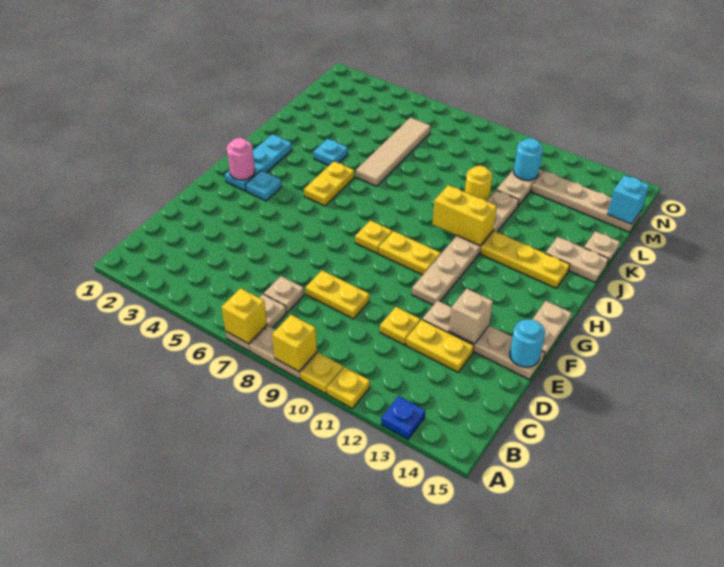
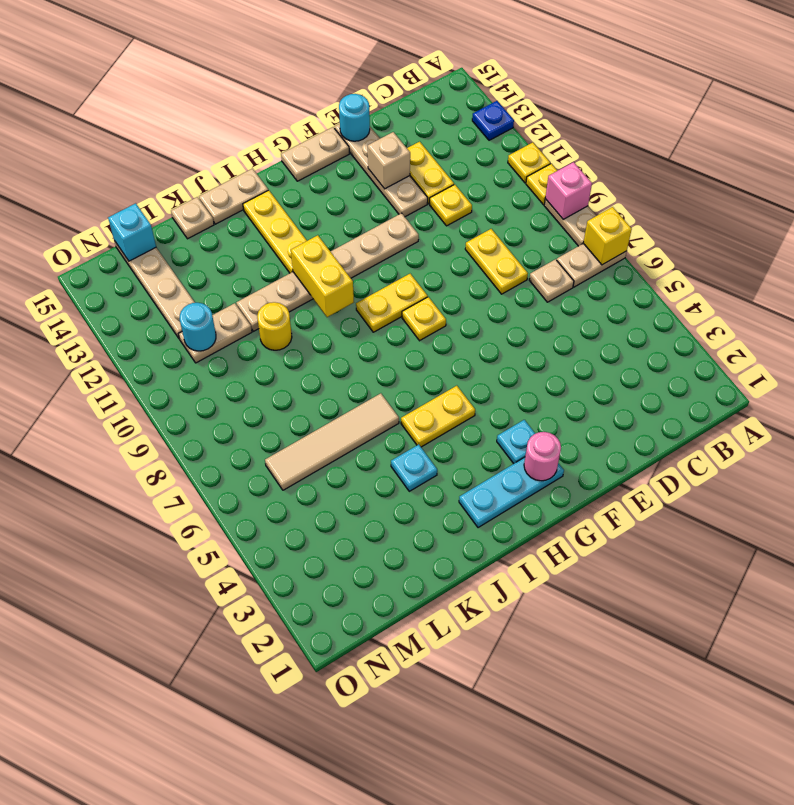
yellow 1x1 brick [272,315,317,371] -> pink 1x1 brick [545,162,592,220]
yellow 1x2 plate [379,231,441,275] -> yellow 1x2 plate turned to [356,274,428,332]
tan 1x2 plate [546,237,609,282] -> tan 1x2 plate turned to [199,169,268,224]

